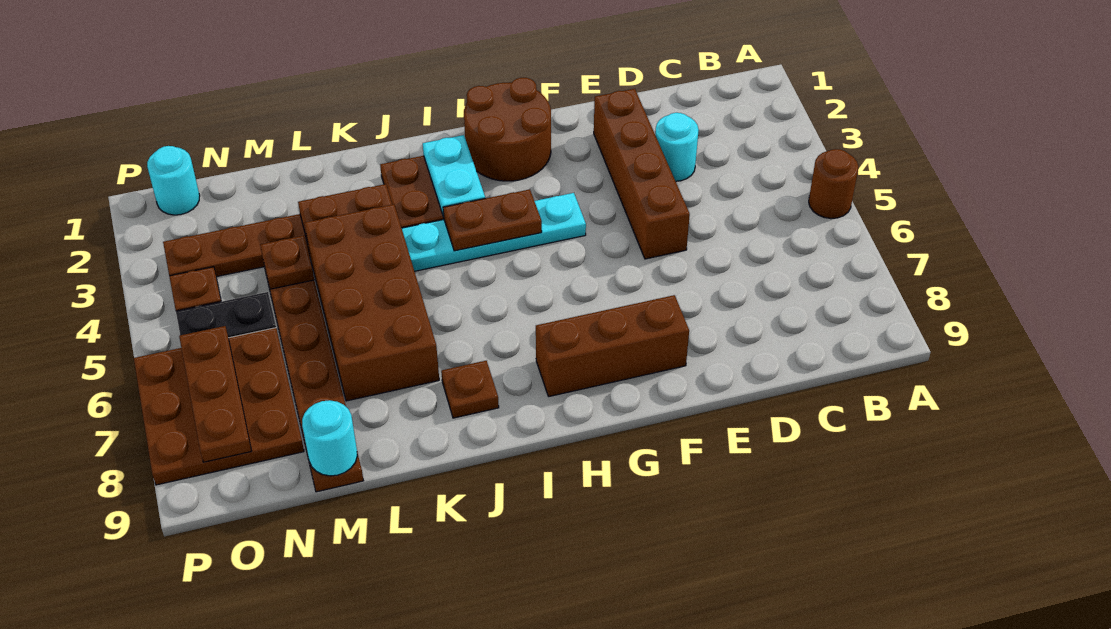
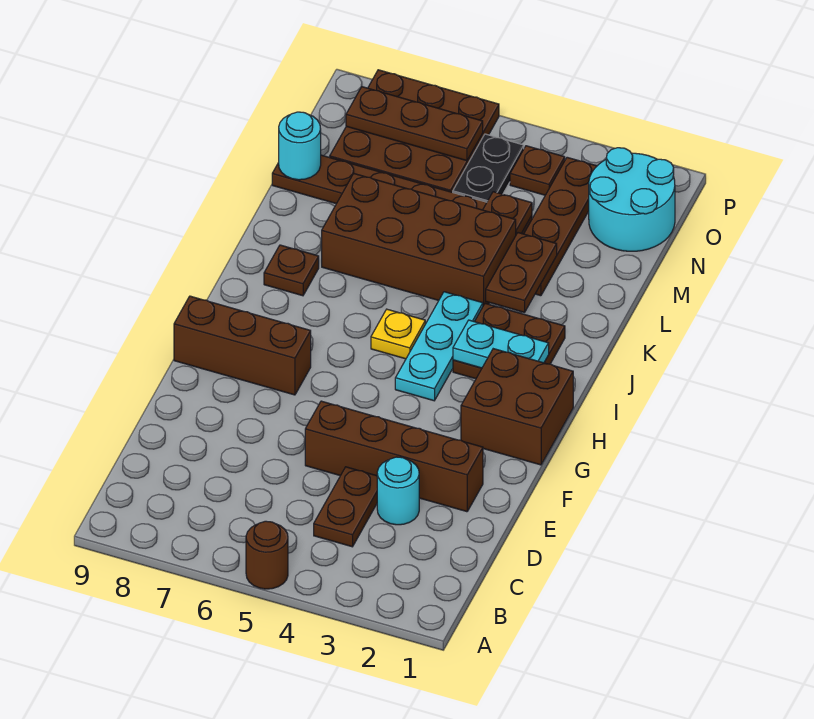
brown 1x3 brick [536,295,689,396] -> brown 1x3 brick turned to [174,296,311,395]
brown 2x2 round brick [464,78,551,181] -> brown 2x2 brick [461,349,573,465]
cyan 1x4 plate [402,193,586,271] -> cyan 1x3 plate [395,292,483,401]
brown 1x2 plate [443,189,542,251] -> brown 1x2 plate moved to [314,467,377,547]
none -> yellow 1x1 plate [371,309,425,359]
cyan 1x1 round brick [147,146,200,215] -> cyan 2x2 round brick [589,148,675,251]

